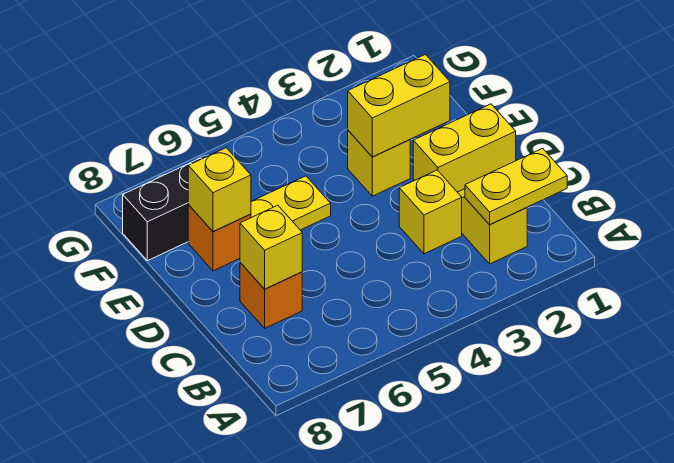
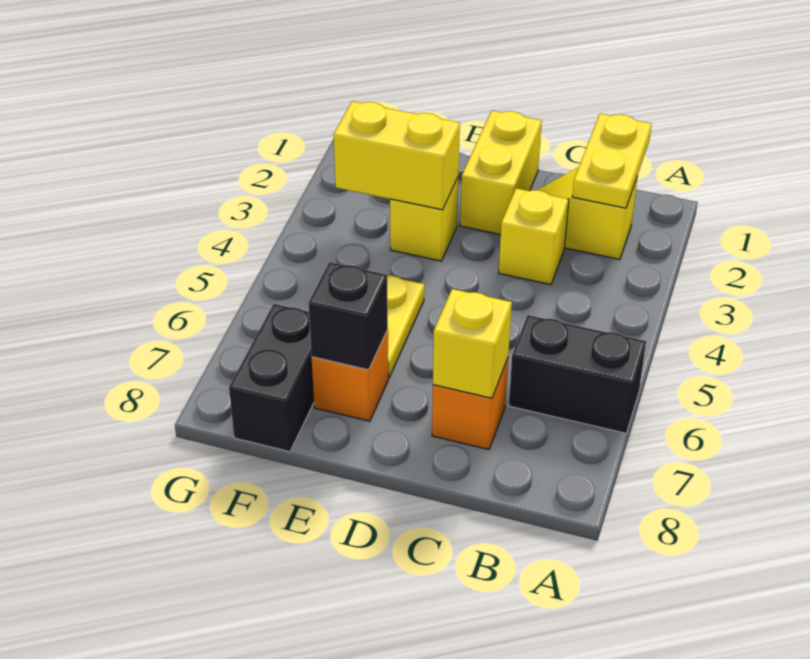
none -> black 1x2 brick [509,315,646,433]
yellow 1x2 brick [348,54,450,157] -> yellow 1x2 brick turned to [334,101,460,210]
yellow 1x1 brick [188,148,251,231] -> black 1x1 brick [309,262,388,370]

